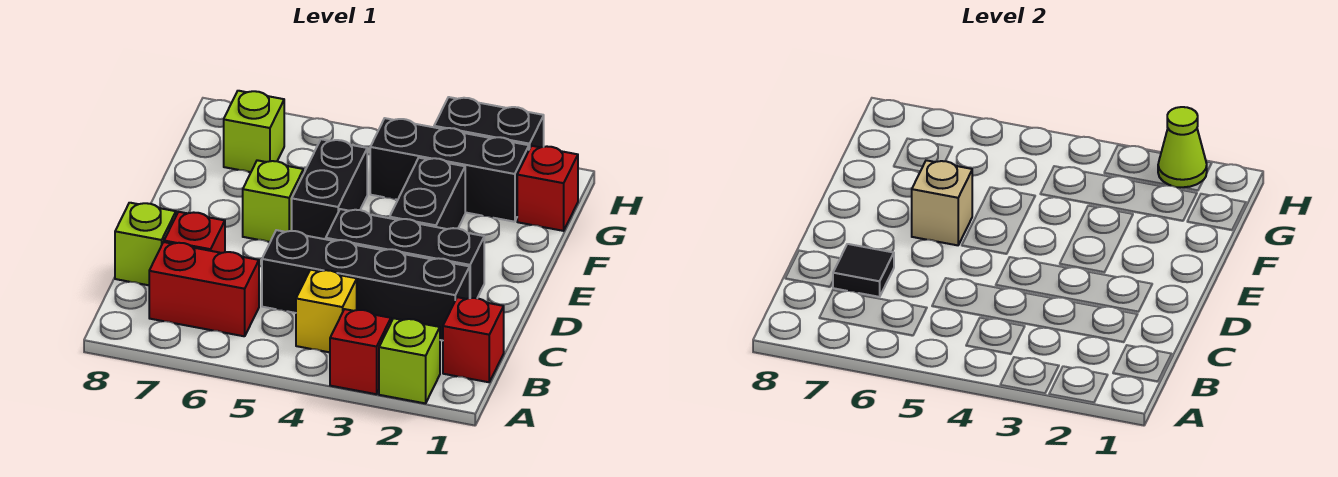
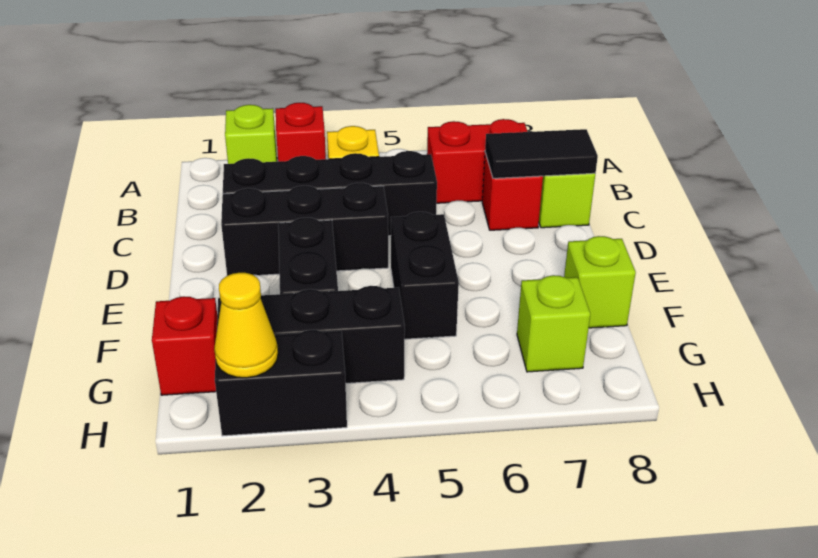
red 1x1 brick [443,297,504,382] -> none
black 1x1 tile [833,244,894,297] -> black 1x2 tile [485,129,598,178]
lime 1x1 brick [243,160,303,242] -> lime 1x1 brick moved to [564,236,636,328]
tan 1x1 brick [912,160,972,245] -> none
lime 1x1 cone [1158,107,1207,188] -> yellow 1x1 cone [214,273,278,378]

